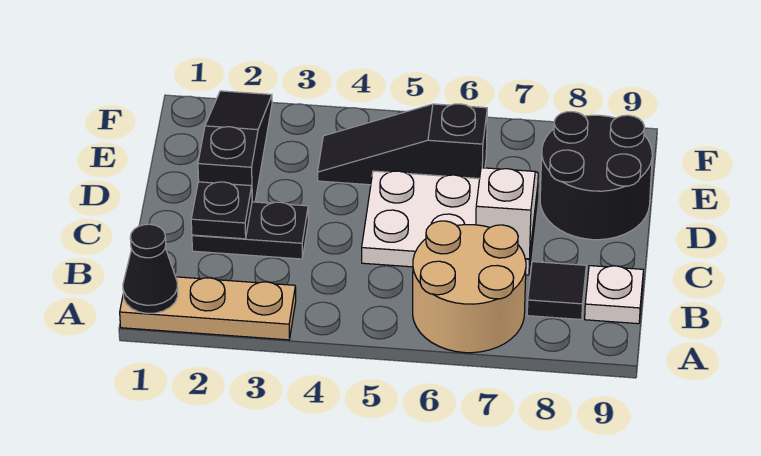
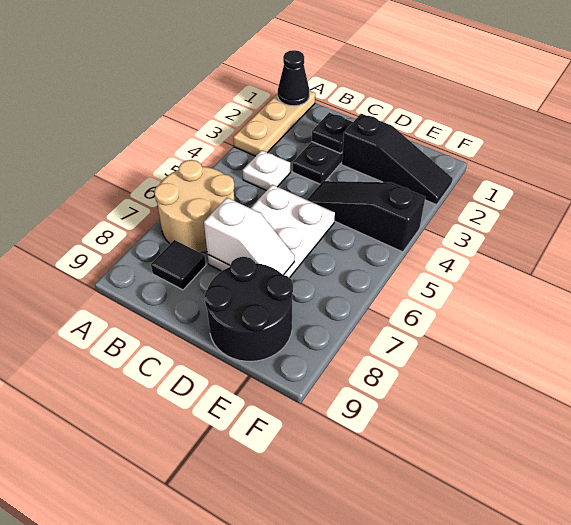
white 1x1 plate [585,266,643,324] -> white 1x1 plate moved to [243,150,290,191]
black 1x3 slope [318,104,487,185] -> black 1x3 slope turned to [307,181,425,252]

